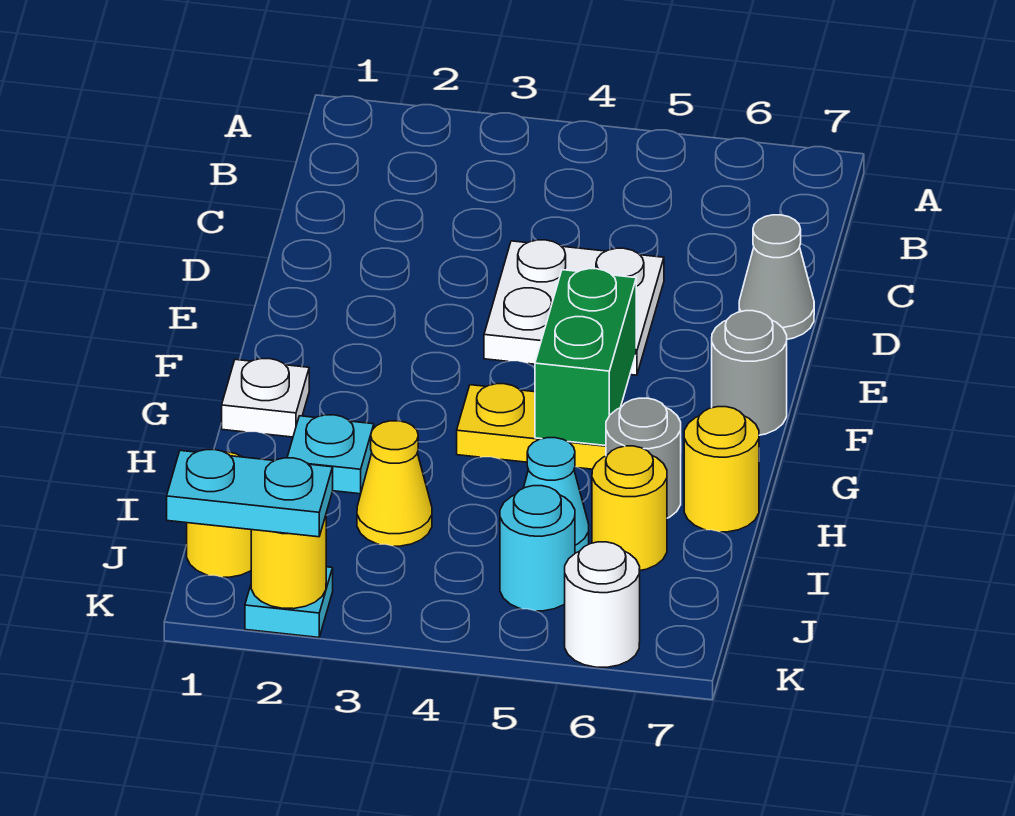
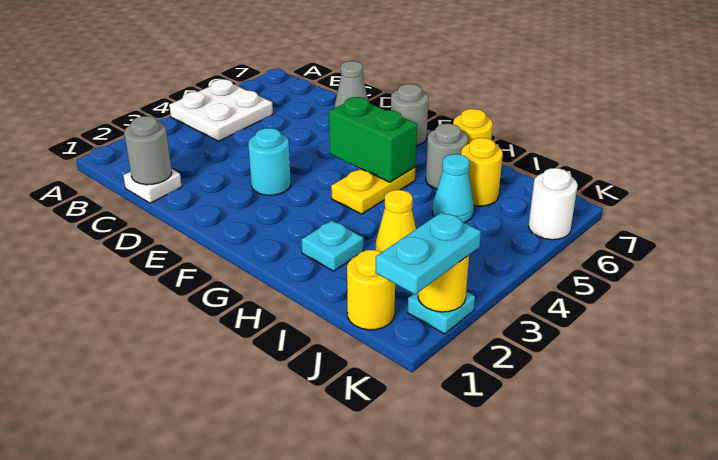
none -> grey 1x1 round brick [124,116,172,185]
white 2x2 plate [484,240,664,375] -> white 2x2 plate moved to [169,79,273,141]
white 1x1 plate [222,359,309,437] -> white 1x1 plate moved to [123,169,182,203]
cyan 1x1 round brick [500,486,575,611] -> cyan 1x1 round brick moved to [248,128,291,195]

